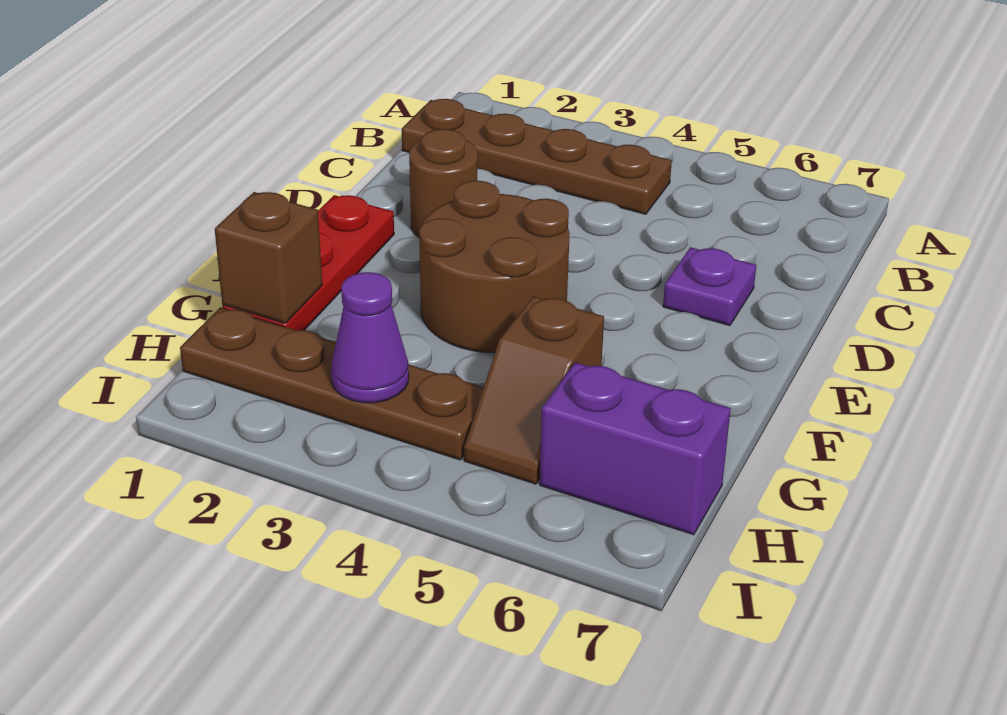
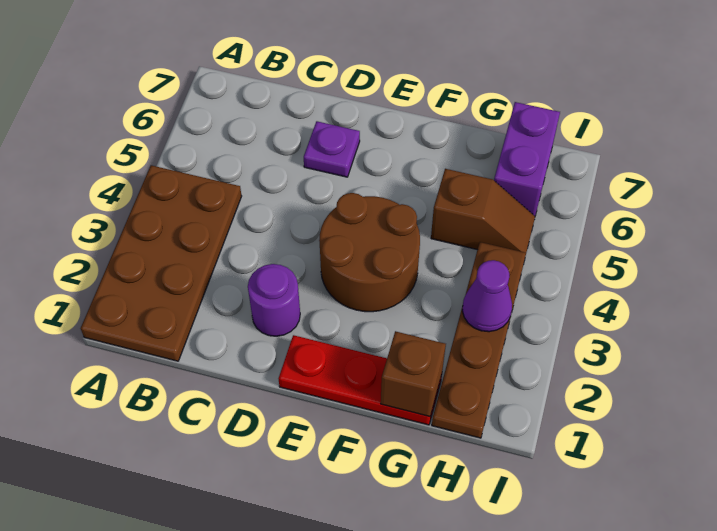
brown 1x4 plate [402,99,672,214] -> brown 2x4 plate [81,165,242,361]
brown 1x1 round brick [409,129,477,237] -> purple 1x1 round brick [248,264,300,336]

